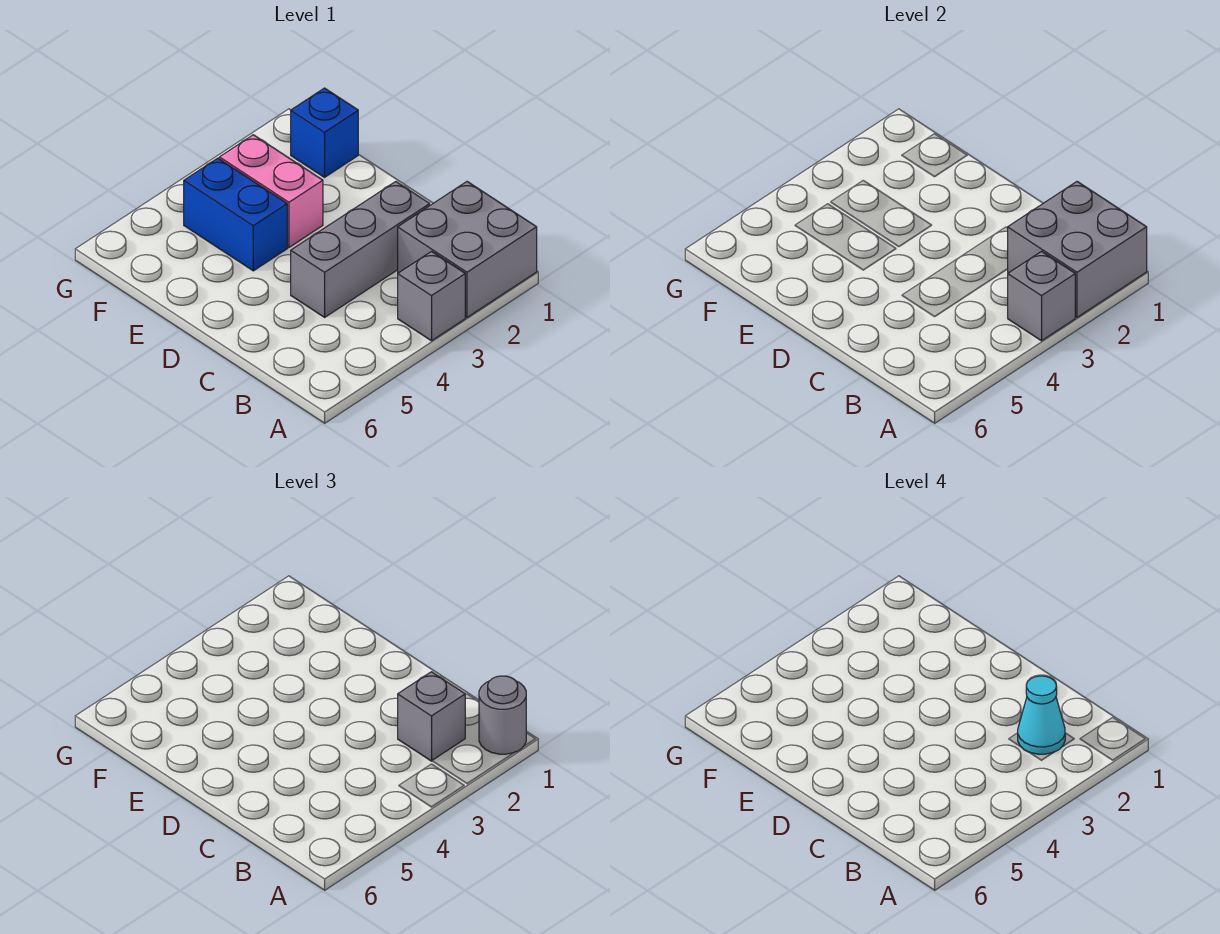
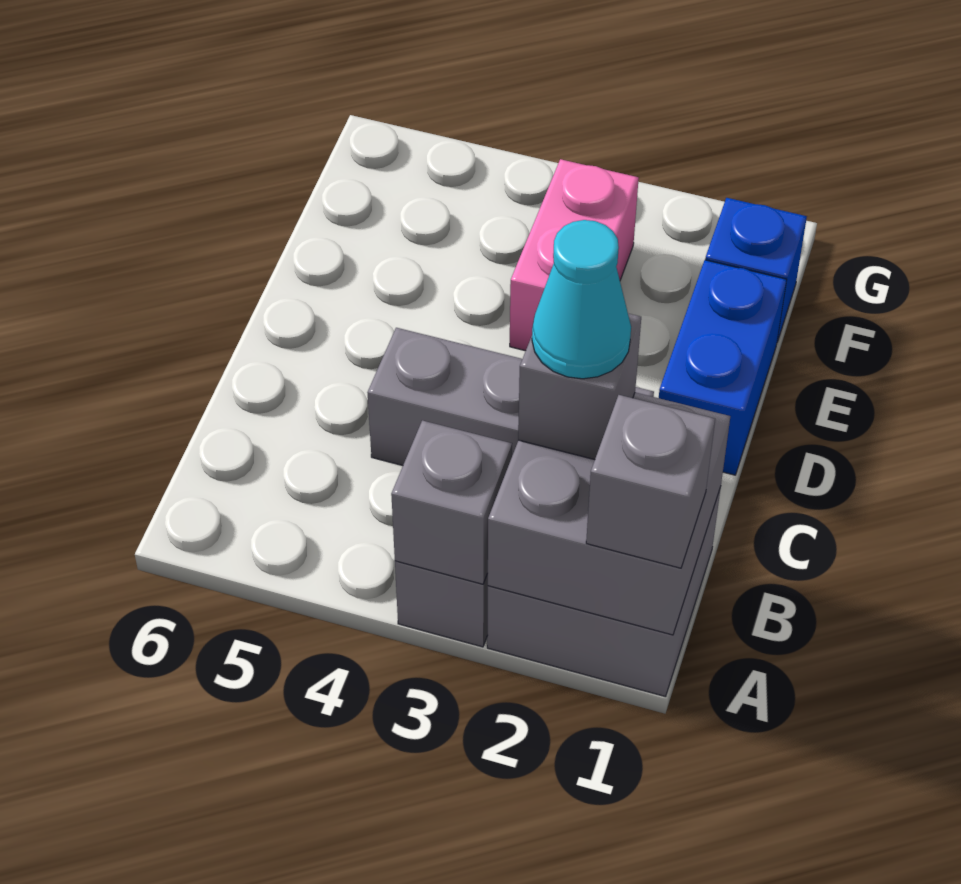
grey 1x1 round brick [479,676,526,754] -> grey 1x1 brick [586,395,715,568]
blue 1x2 brick [184,158,287,271] -> blue 1x2 brick moved to [659,260,787,475]

